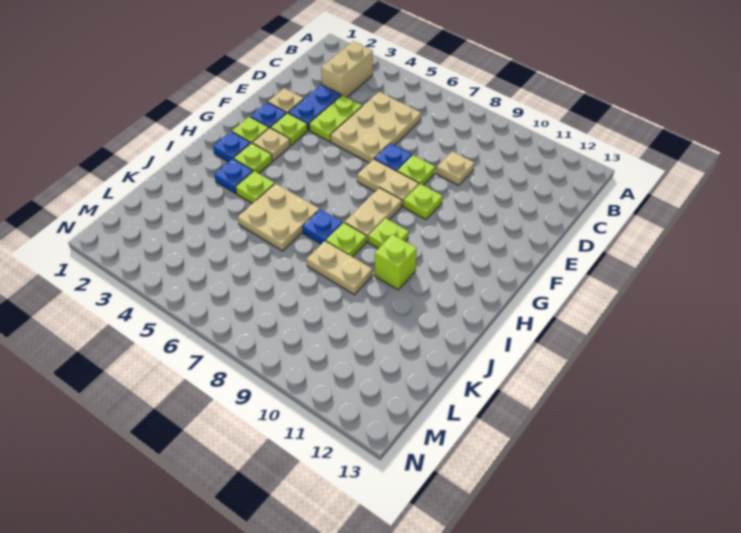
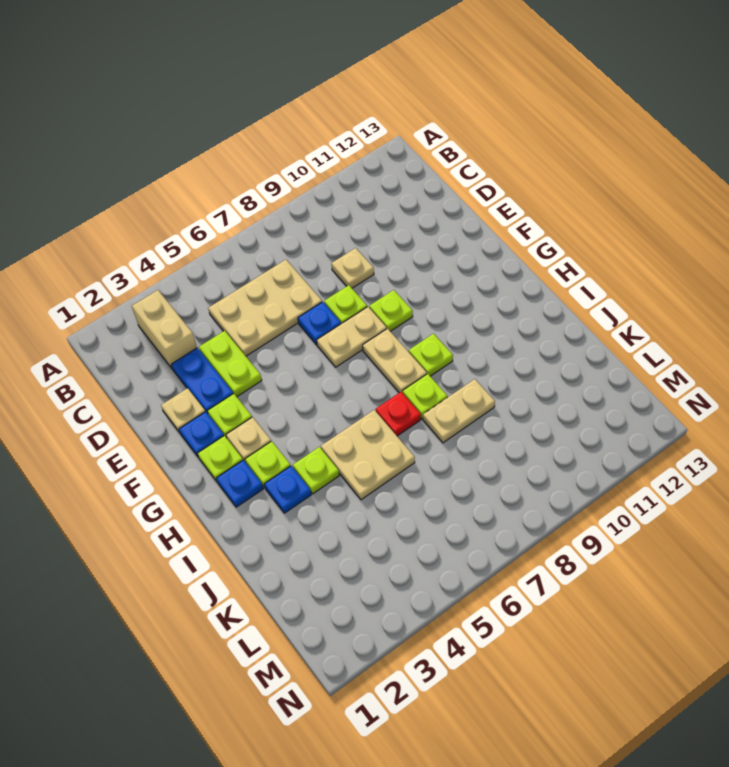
tan 2x3 plate [330,92,421,163] -> tan 2x3 plate turned to [208,260,322,356]
blue 1x1 plate [302,209,343,244] -> red 1x1 plate [376,392,421,436]
lime 1x1 brick [374,234,417,290] -> none

